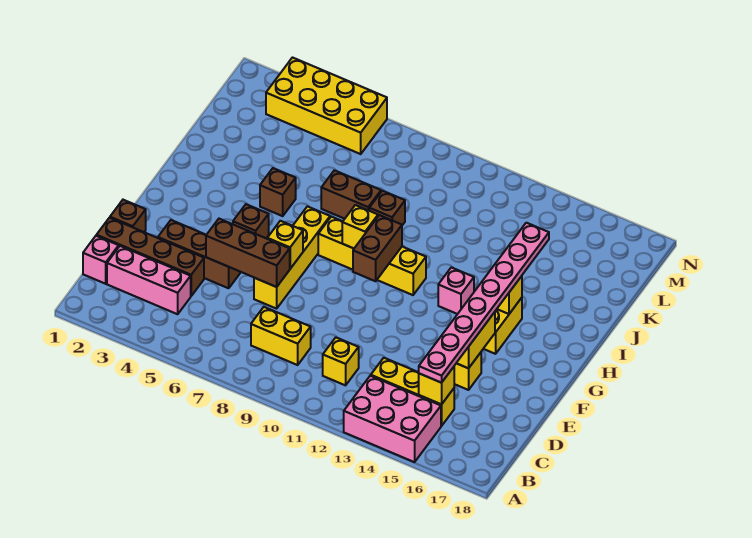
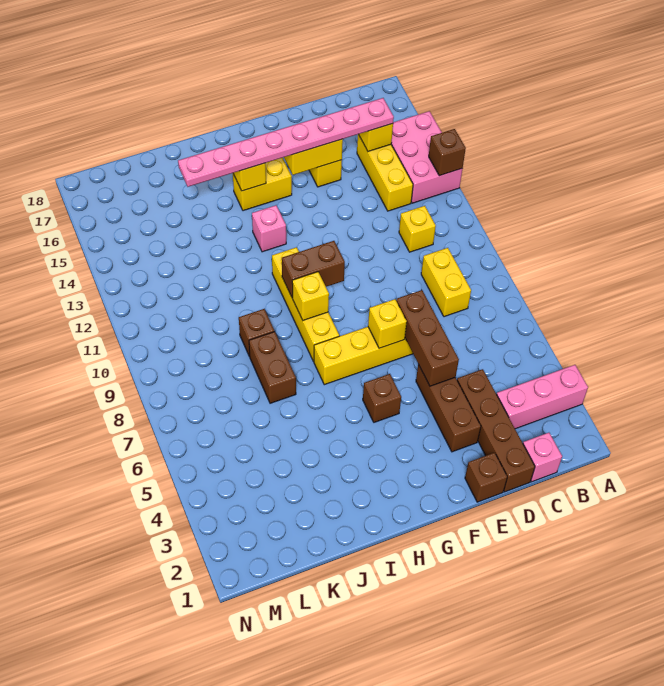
pink 1x3 brick [107,246,191,314] -> pink 1x3 brick turned to [497,365,588,429]
brown 1x1 brick [260,168,296,216] -> brown 1x1 brick moved to [429,129,466,176]
yellow 2x4 brick [266,58,387,154] -> none

